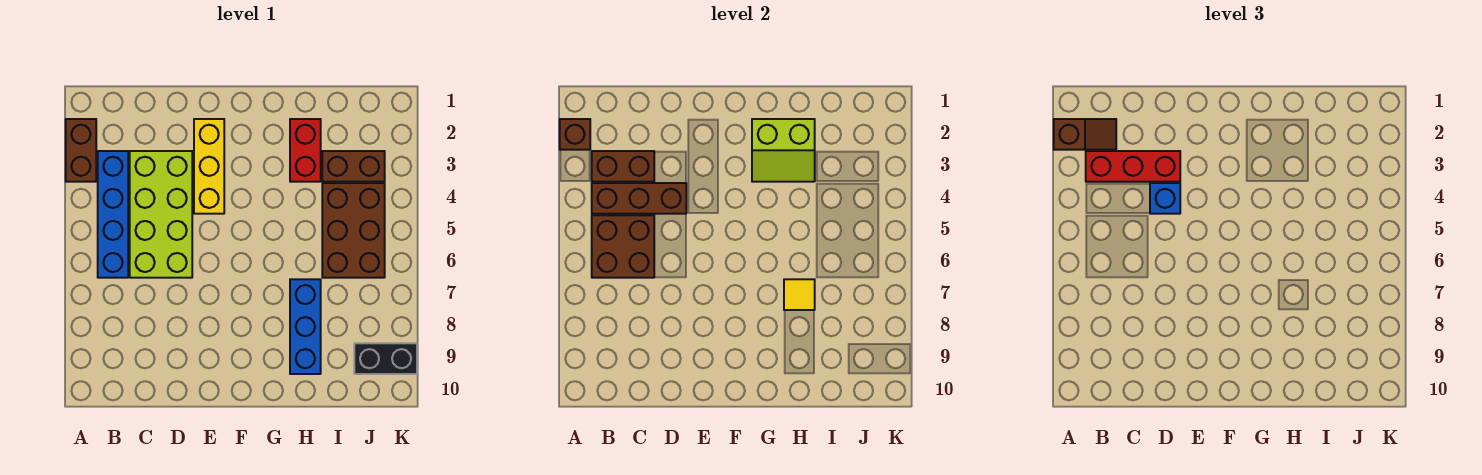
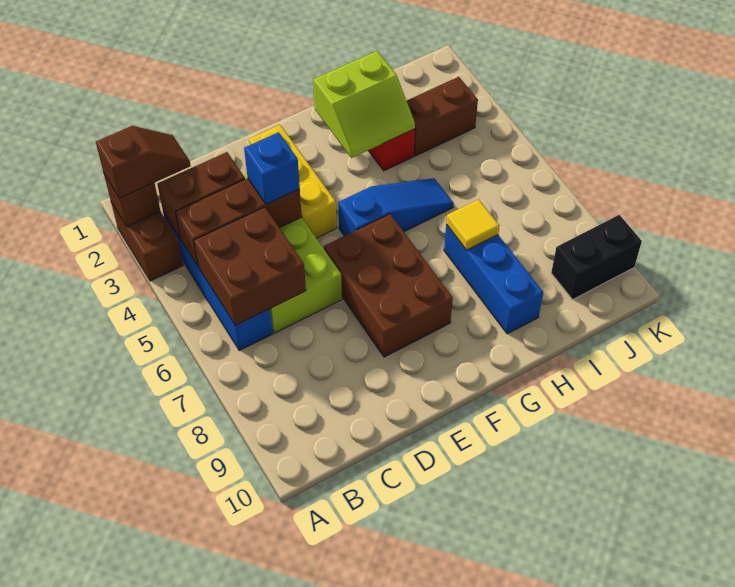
red 1x3 brick [1086,151,1180,182] -> none
none -> blue 1x3 slope [338,178,454,236]
brown 2x3 brick [322,183,385,278] -> brown 2x3 brick moved to [324,214,453,357]

